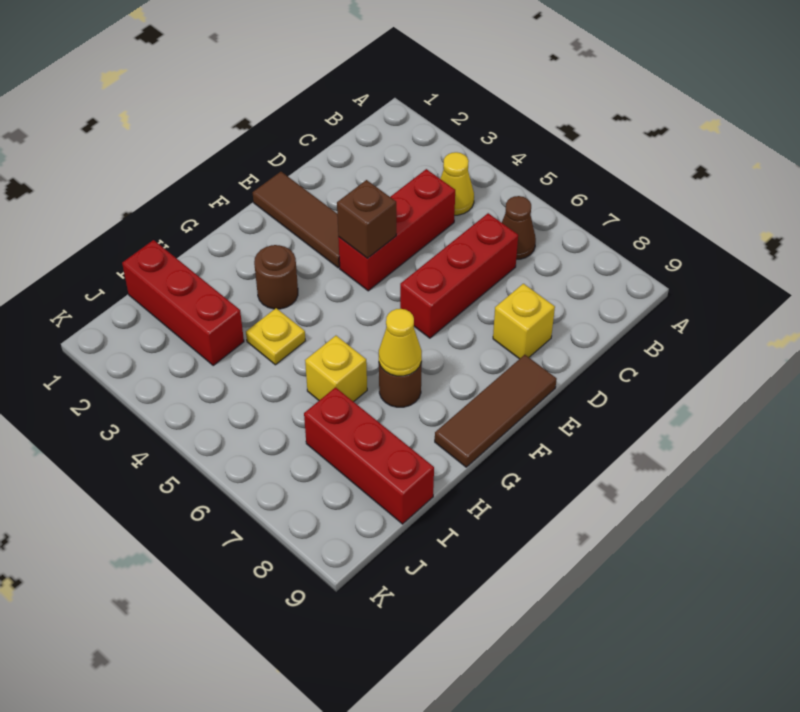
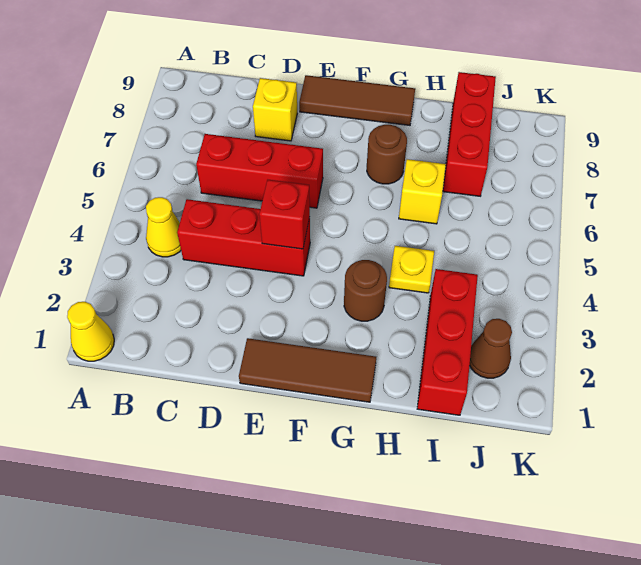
brown 1x1 cone [502,196,536,259] -> brown 1x1 cone moved to [470,319,512,378]
brown 1x3 tile [253,172,340,268] -> brown 1x3 tile turned to [239,338,376,402]
brown 1x1 brick [337,180,396,258] -> red 1x1 brick [259,180,310,249]
yellow 1x1 cone [379,309,422,376] -> yellow 1x1 cone moved to [67,302,114,361]

